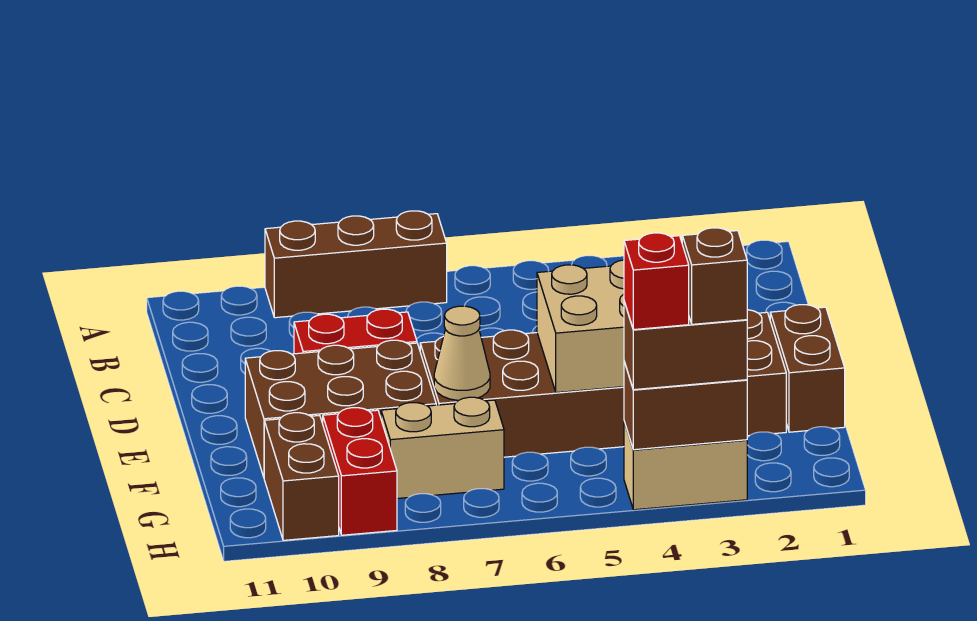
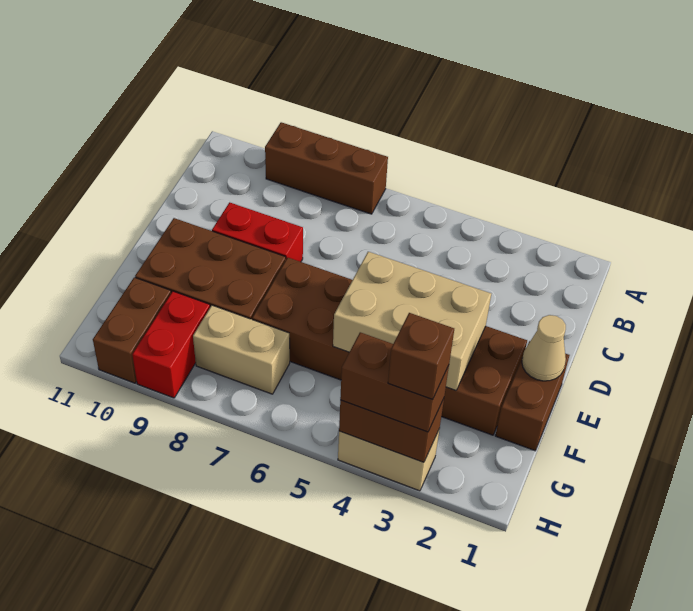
tan 1x1 cone [434,306,490,400] -> tan 1x1 cone moved to [522,315,566,381]
red 1x1 brick [624,233,689,330] -> none

